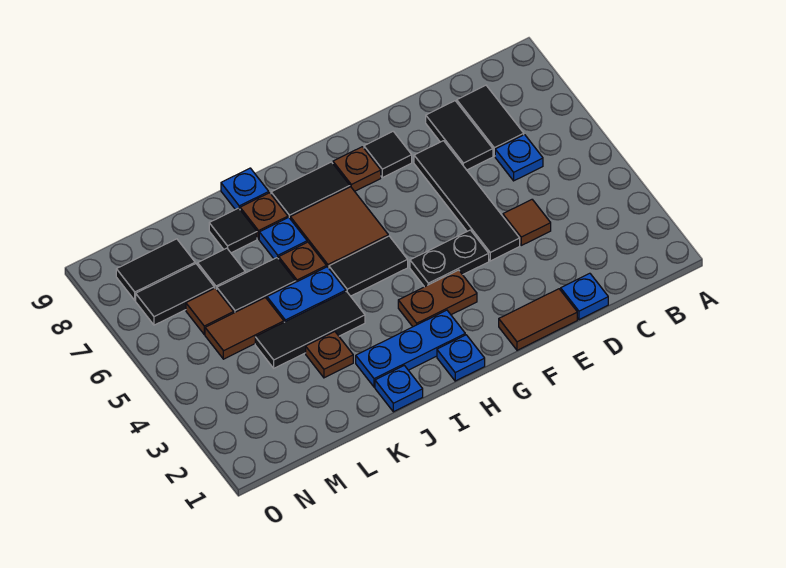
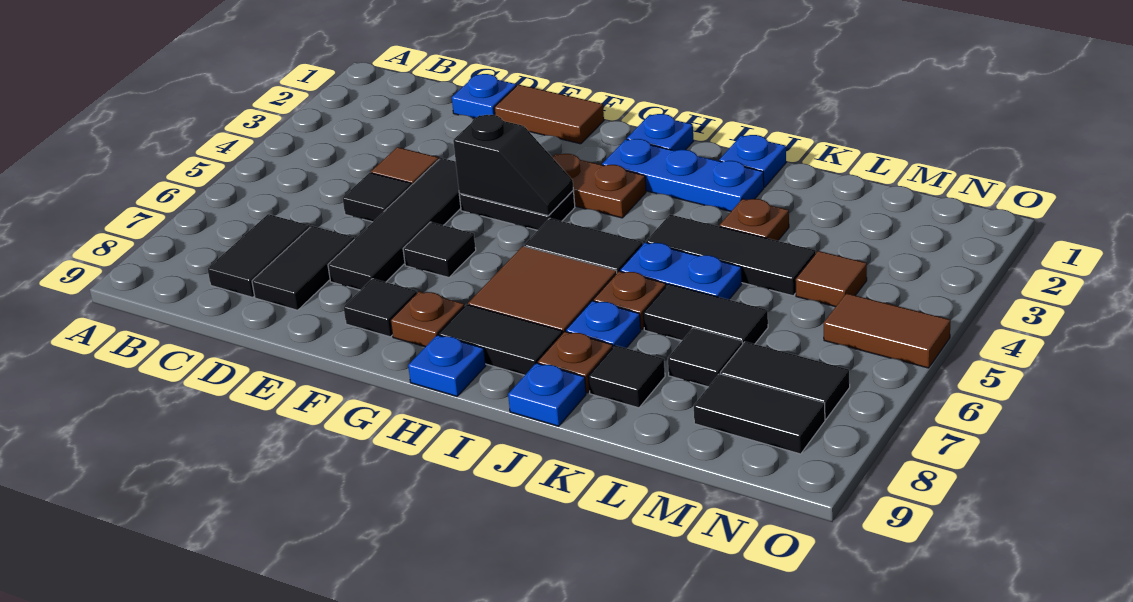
blue 1x1 plate [495,135,543,181] -> blue 1x1 plate moved to [408,335,486,396]
none -> black 1x1 tile [343,173,411,222]
none -> black 1x2 slope [453,115,573,216]
none -> black 1x1 tile [403,222,476,277]
brown 1x2 tile [205,298,284,359] -> brown 1x2 tile moved to [824,293,950,368]
brown 1x1 tile [186,288,234,334] -> brown 1x1 tile moved to [796,251,867,307]

